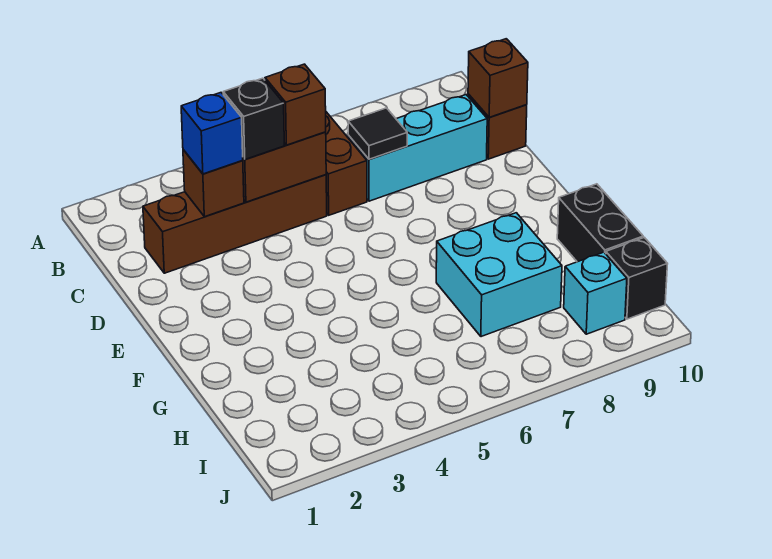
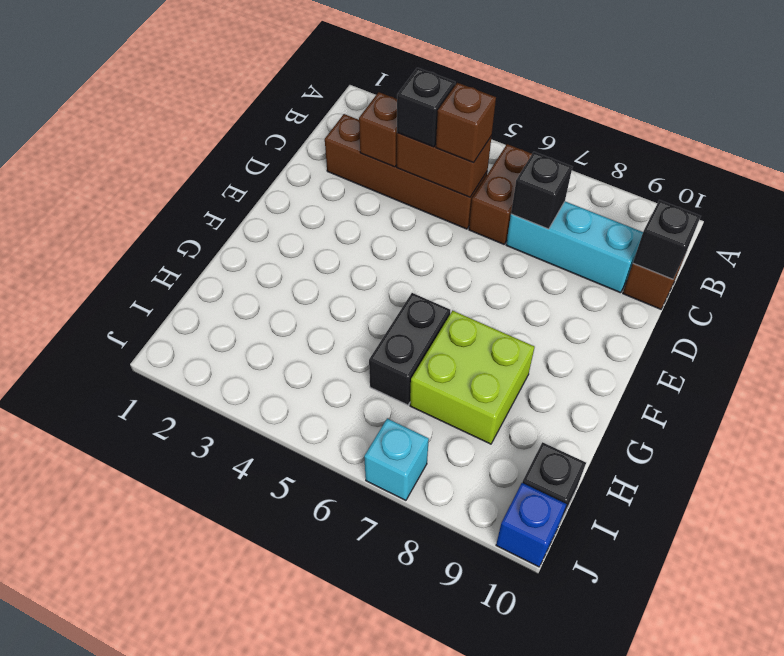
blue 1x1 brick [181,93,243,174] -> blue 1x1 brick moved to [496,483,567,567]
black 1x1 tile [348,108,407,159] -> black 1x1 brick [511,152,572,229]
brown 1x1 brick [468,39,528,117] -> black 1x1 brick [633,200,701,279]
cyan 2x2 brick [436,213,562,337] -> lime 2x2 brick [410,311,534,444]
black 1x2 brick [557,184,643,262] -> black 1x2 brick moved to [369,293,450,405]
cyan 1x1 brick [564,252,627,334] -> cyan 1x1 brick moved to [364,418,429,500]

